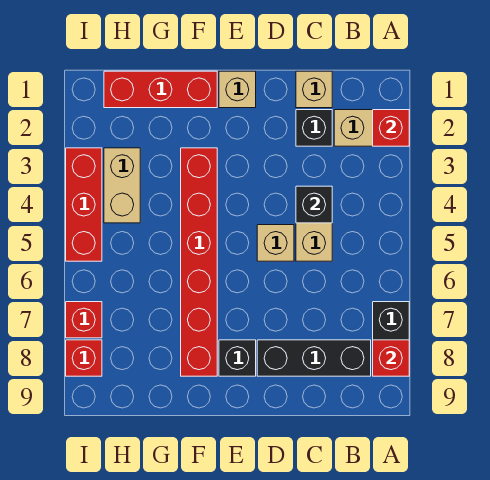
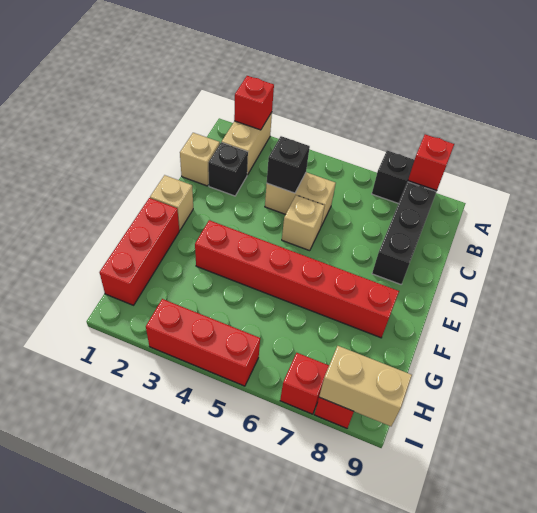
black 1x1 brick [219,340,256,376] -> none
tan 1x2 brick [104,148,140,223] -> tan 1x2 brick moved to [319,346,412,426]

